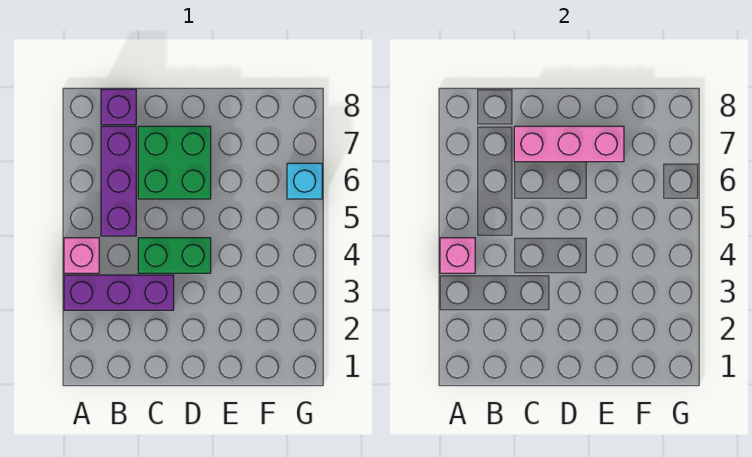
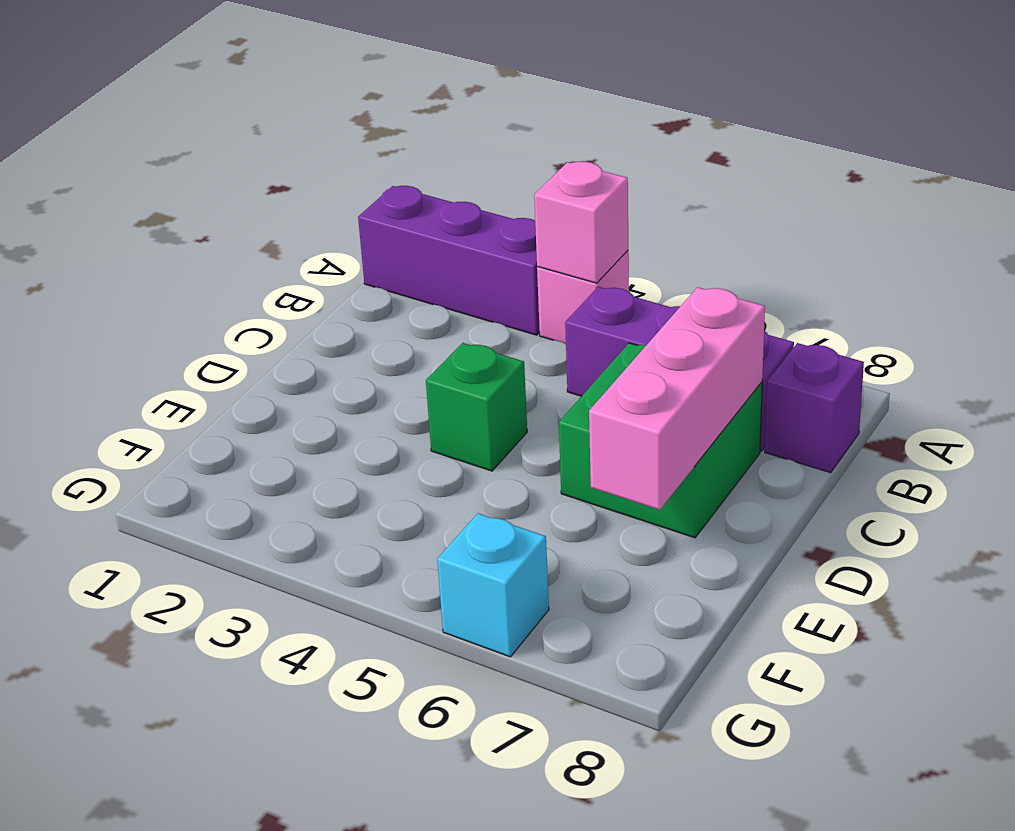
purple 1x3 brick [64,275,174,310] -> purple 1x3 brick turned to [358,186,540,335]
green 1x2 brick [138,238,211,273] -> green 1x1 brick [426,343,527,471]

